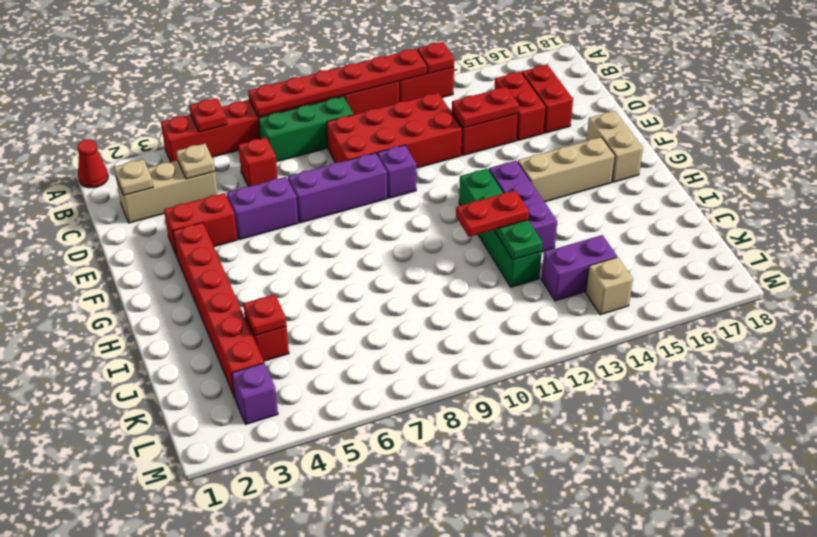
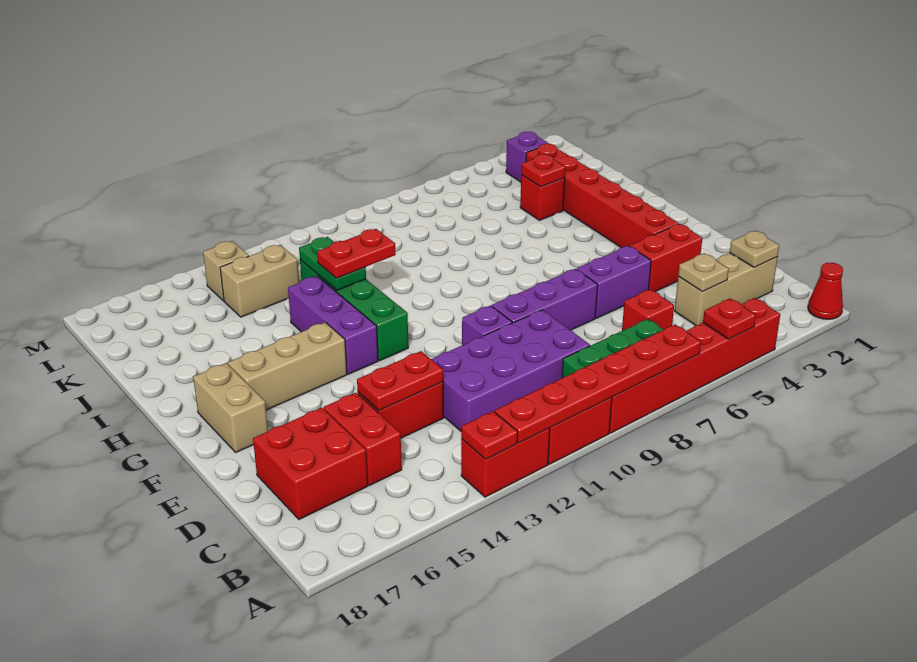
red 2x4 brick [327,93,462,168] -> purple 2x4 brick [431,310,590,431]
red 1x2 brick [522,65,573,133] -> red 2x2 brick [253,408,368,519]
purple 1x2 brick [541,235,617,301] -> tan 1x2 brick [220,245,299,317]

